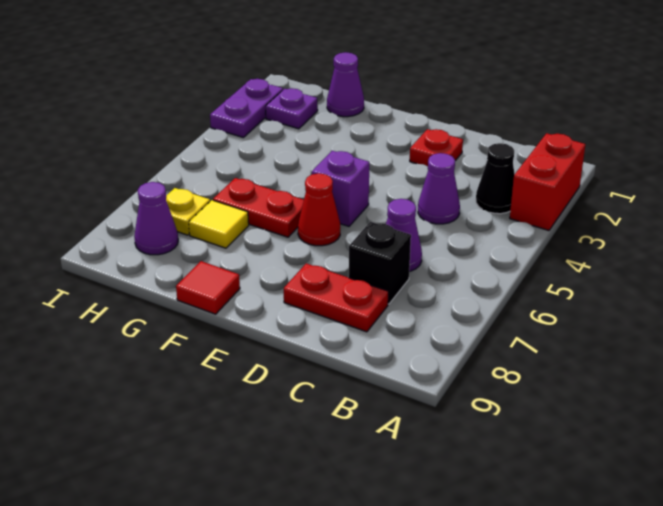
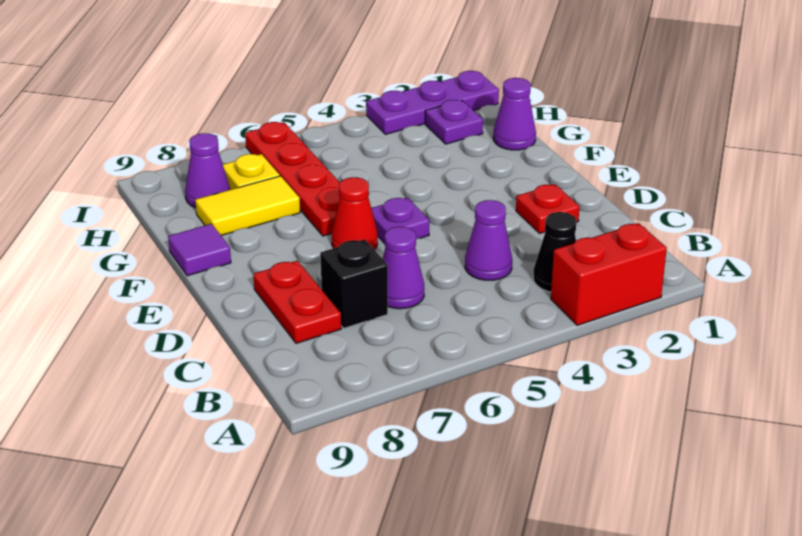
purple 1x1 brick [312,151,369,226] -> purple 1x1 plate [371,198,429,244]
red 1x2 plate [213,178,304,237] -> red 1x4 plate [245,122,340,236]
red 1x1 tile [176,261,240,314] -> purple 1x1 tile [168,224,231,276]
yellow 1x1 tile [189,200,249,248] -> yellow 1x2 tile [195,176,300,235]
purple 1x2 plate [210,79,283,137] -> purple 1x3 plate [366,71,499,134]

